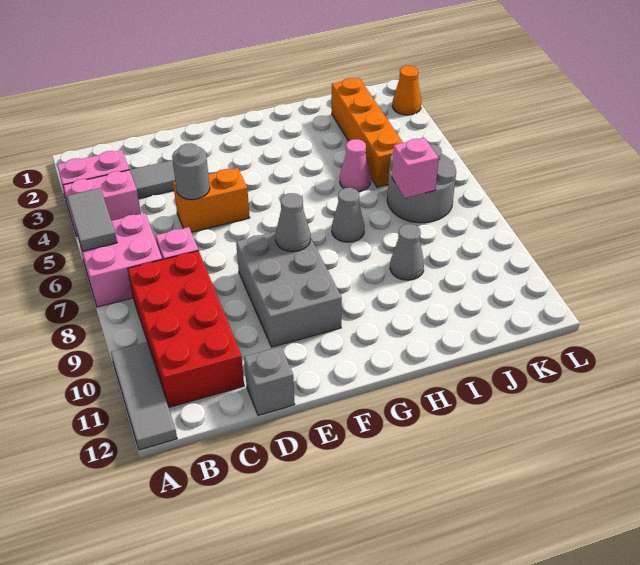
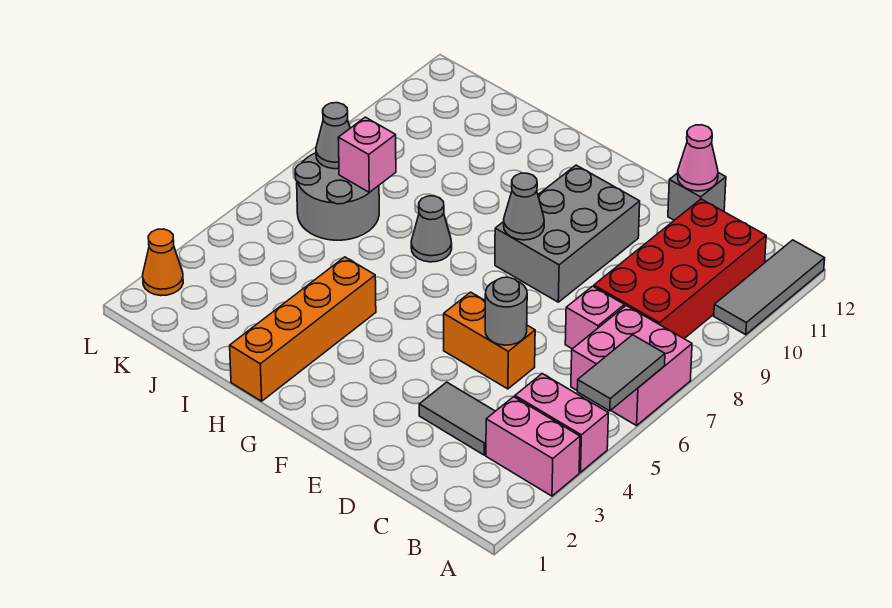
pink 1x1 cone [340,139,371,192] -> pink 1x1 cone moved to [678,125,718,191]
grey 1x1 cone [390,224,424,280] -> grey 1x1 cone moved to [316,103,350,169]
orange 1x4 brick [332,78,403,187] -> orange 1x4 brick moved to [230,257,376,401]

